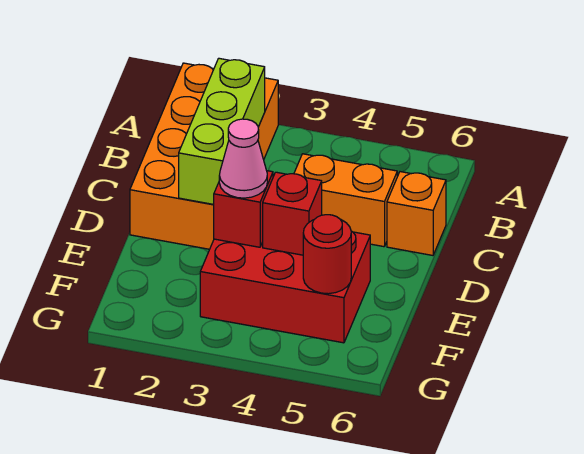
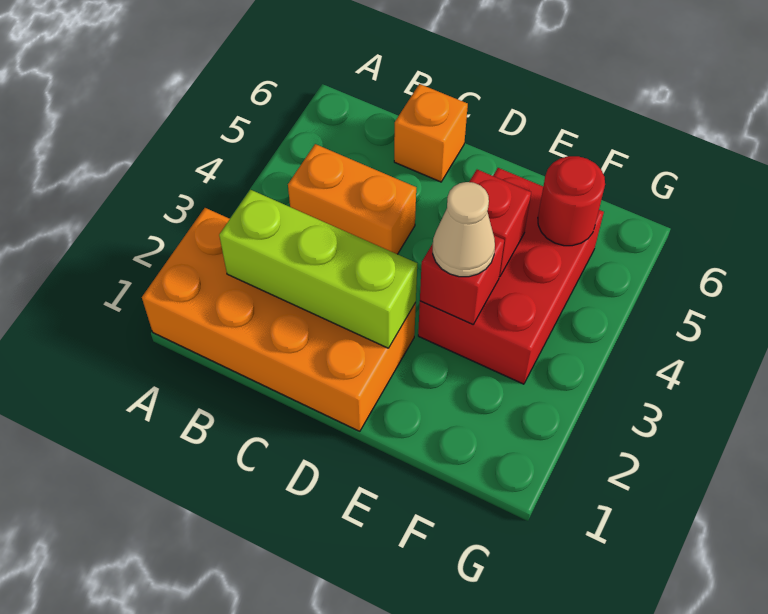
orange 1x2 brick [294,154,397,247] -> orange 1x2 brick turned to [288,144,416,254]
pink 1x1 cone [219,119,267,198] -> tan 1x1 cone [433,182,495,277]

